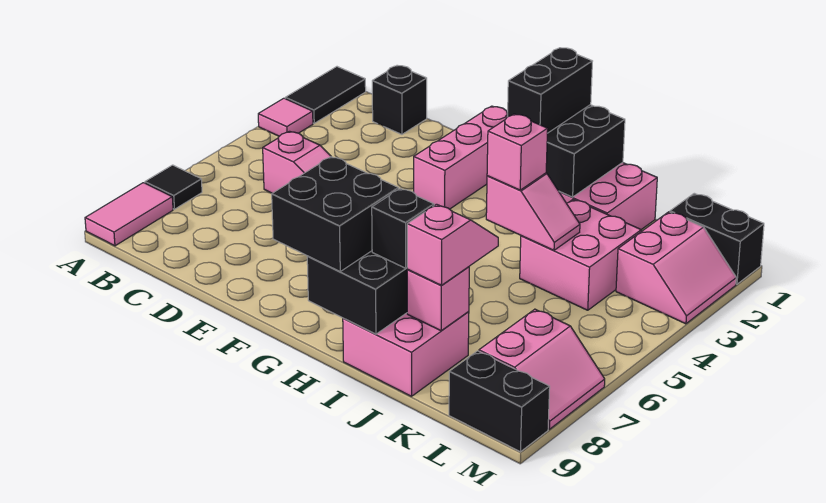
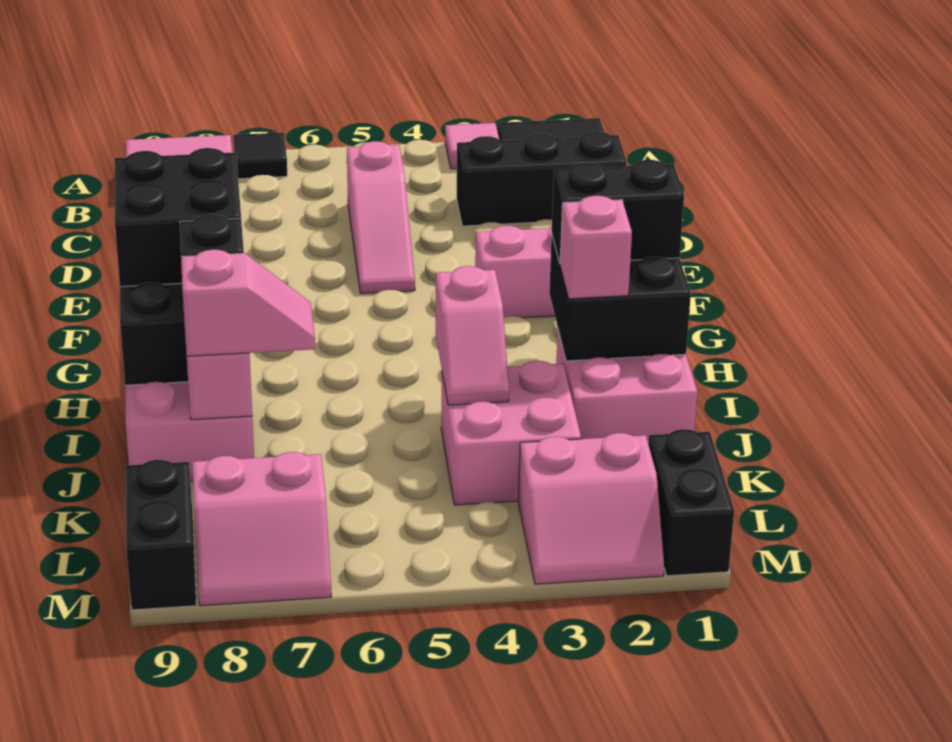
black 1x1 brick [372,65,427,134] -> black 1x3 brick [457,131,627,226]
pink 1x1 brick [487,114,548,190] -> pink 1x1 brick moved to [560,196,632,299]

